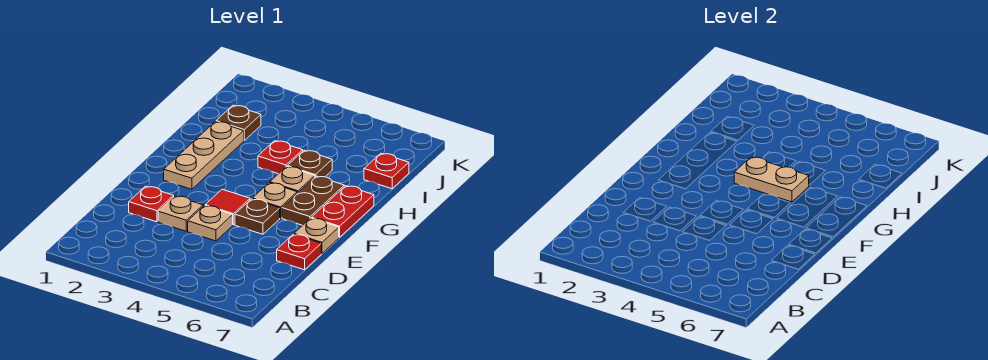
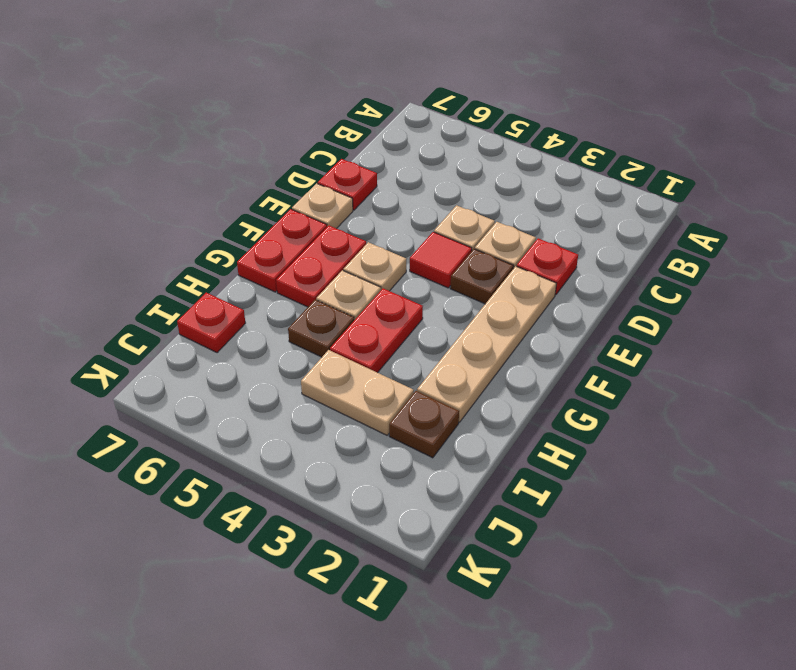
brown 1x1 plate [235,199,280,234] -> brown 1x1 plate moved to [450,249,514,304]
tan 1x3 plate [164,121,244,189] -> tan 1x4 plate [417,266,556,422]
brown 1x2 plate [282,176,344,225] -> red 1x2 plate [276,226,366,307]
tan 1x2 plate [734,157,809,202] -> tan 1x2 plate moved to [301,350,414,435]
red 1x1 plate [258,141,303,174] -> red 1x2 plate [330,288,423,373]

